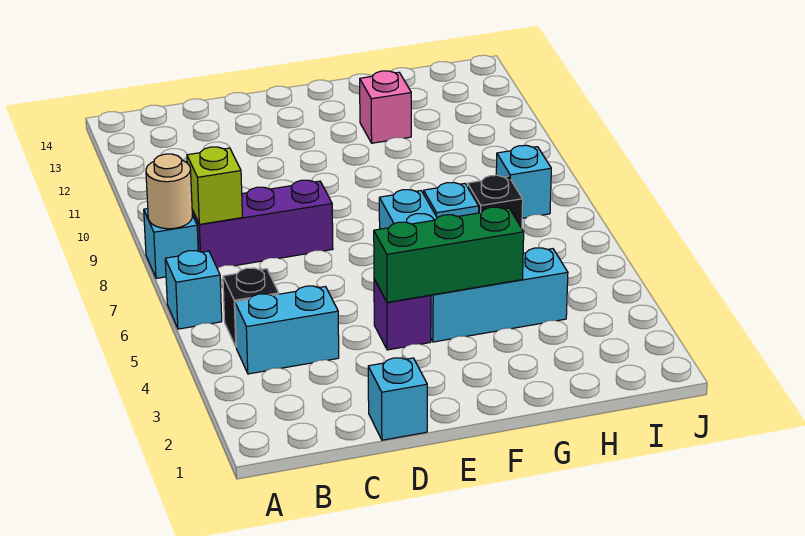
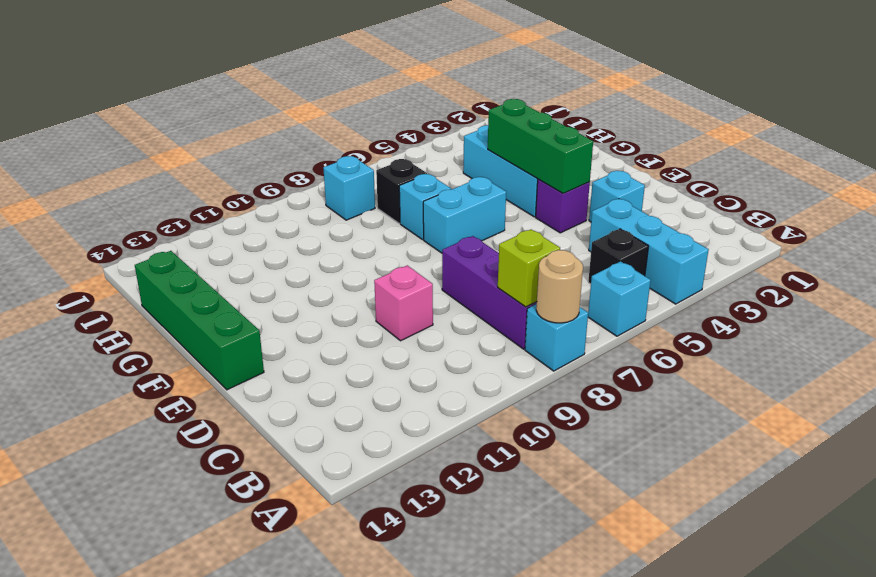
cyan 1x2 brick [235,286,339,374] -> cyan 1x3 brick [589,199,709,304]
cyan 1x1 brick [368,358,427,440] -> cyan 1x1 brick moved to [589,171,645,222]
none -> green 1x4 brick [135,251,264,390]
pink 1x1 brick [360,71,411,143] -> pink 1x1 brick moved to [374,265,433,341]

